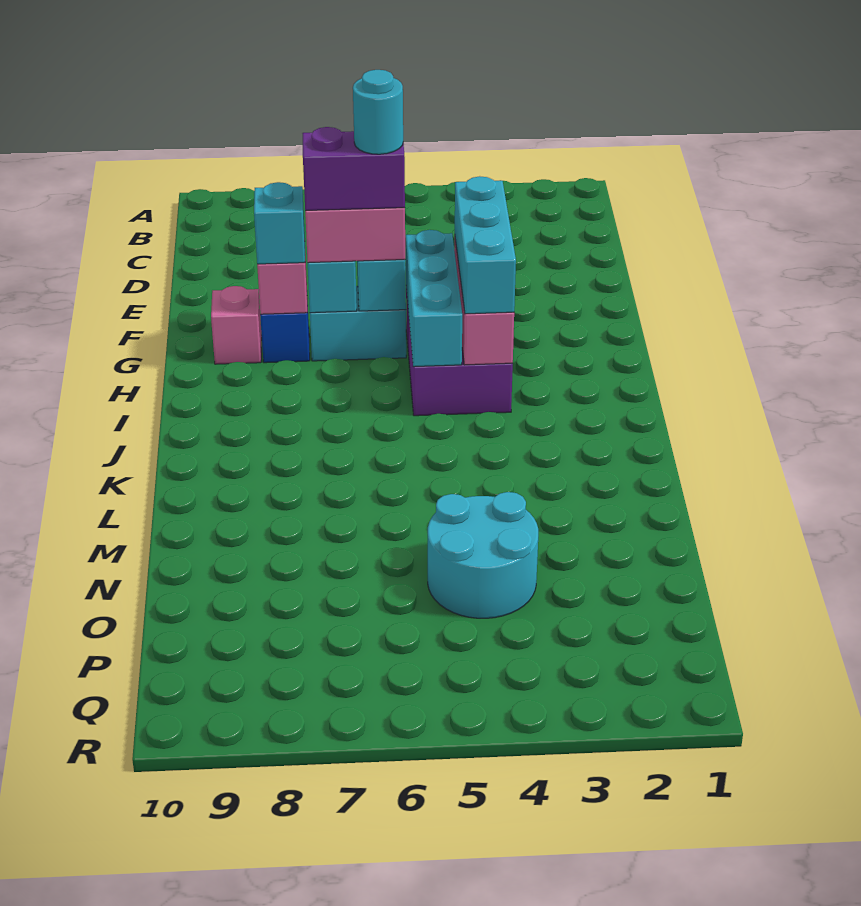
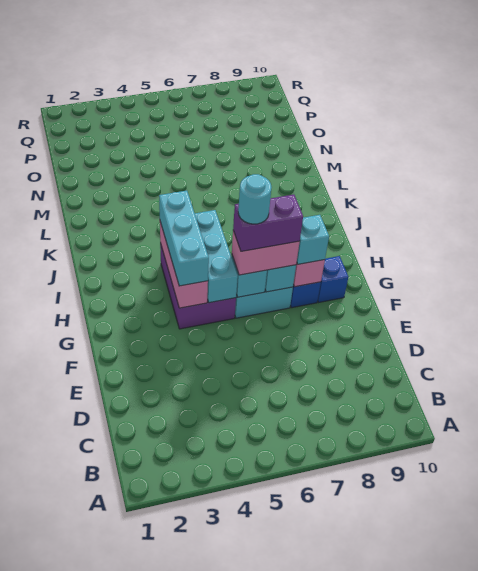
pink 1x1 brick [211,286,262,364] -> blue 1x1 brick [318,256,348,302]
cyan 2x2 round brick [428,492,538,618] -> none

